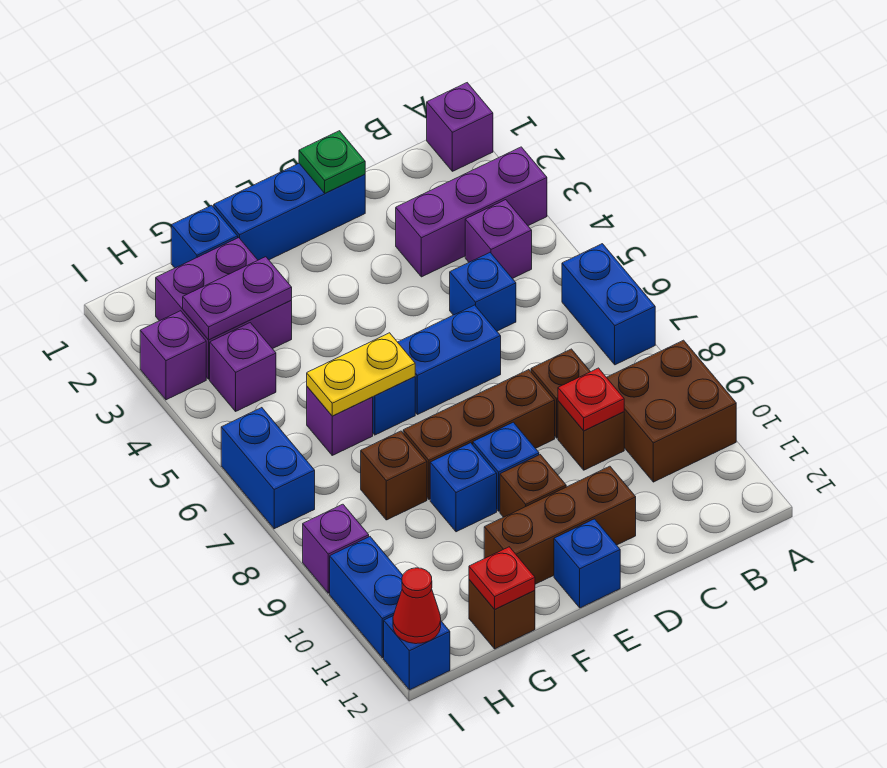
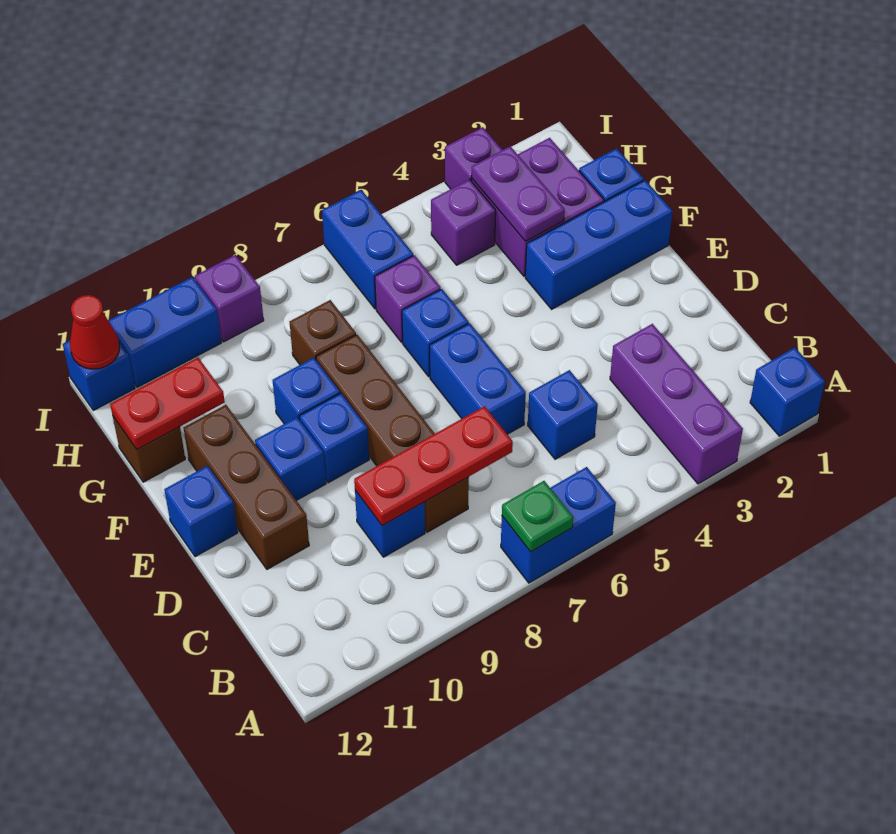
purple 1x1 brick [427,83,493,171] -> blue 1x1 brick [750,348,825,436]
brown 2x2 brick [607,340,736,482] -> none
purple 1x1 brick [465,200,532,279] -> none
brown 1x1 brick [558,401,624,470] -> blue 1x1 brick [355,490,425,557]
red 1x1 plate [558,368,624,431] -> red 1x3 plate [354,406,513,526]
blue 1x3 brick [214,164,365,260] -> blue 1x3 brick turned to [525,180,673,309]
green 1x1 plate [299,131,365,193] -> green 1x1 plate moved to [502,481,573,552]
brown 1x1 brick [500,455,566,517] -> blue 1x1 brick [255,417,326,501]
yellow 1x2 plate [307,333,415,416] -> none
red 1x1 plate [469,547,535,609] -> red 1x2 plate [110,358,225,449]
blue 1x2 brick [221,408,315,529] -> blue 1x2 brick turned to [322,190,413,309]

